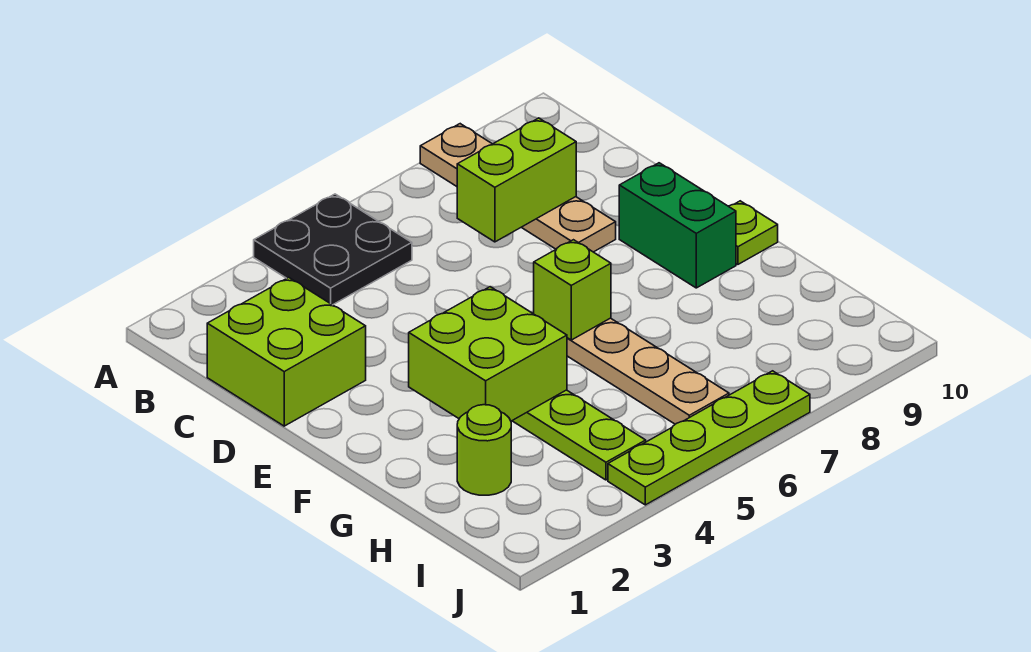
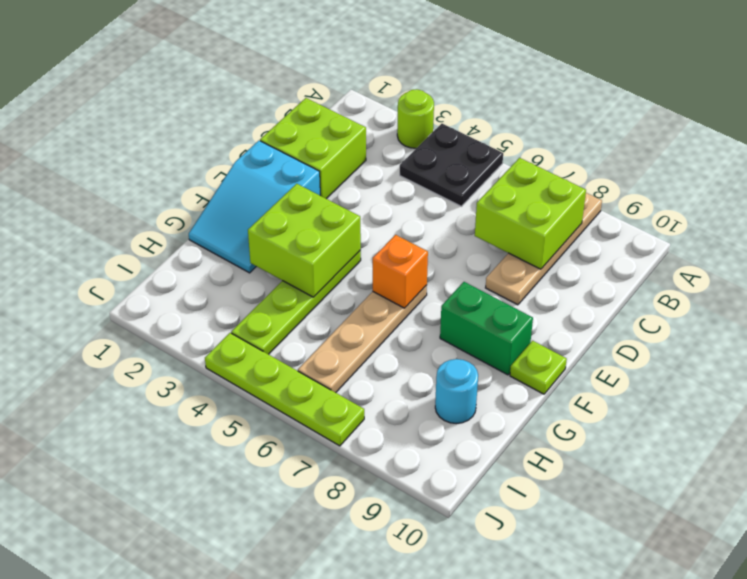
lime 1x2 brick [457,118,576,242] -> lime 2x2 brick [475,158,586,269]
none -> cyan 2x3 slope [189,141,320,273]
green 1x2 brick [619,163,736,288] -> green 1x2 brick turned to [440,282,533,375]
lime 1x1 brick [534,240,611,340] -> orange 1x1 brick [373,235,428,308]
lime 1x1 round brick [457,405,511,495] -> lime 1x1 round brick moved to [397,89,434,148]
none -> cyan 1x1 round brick [435,359,478,424]

